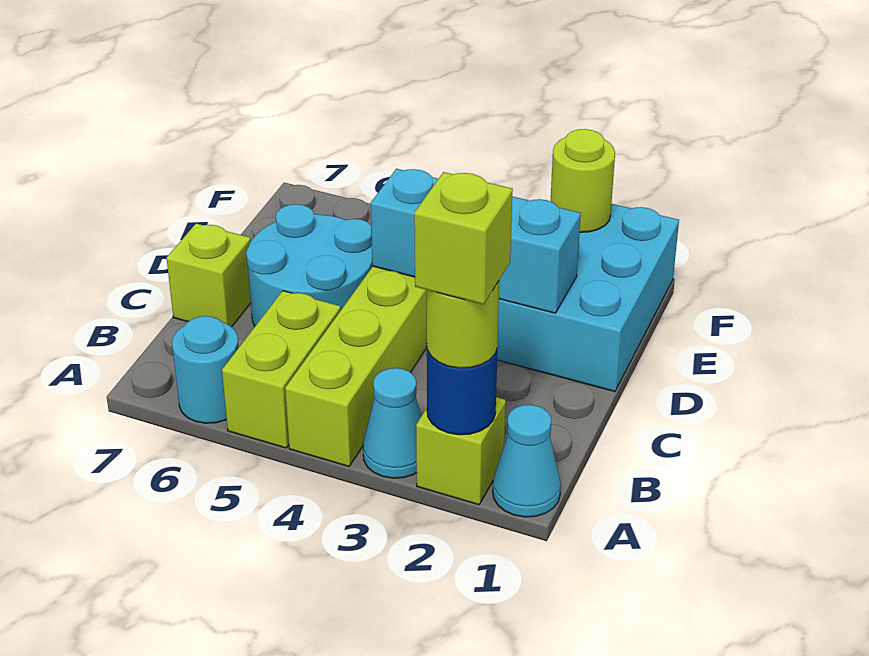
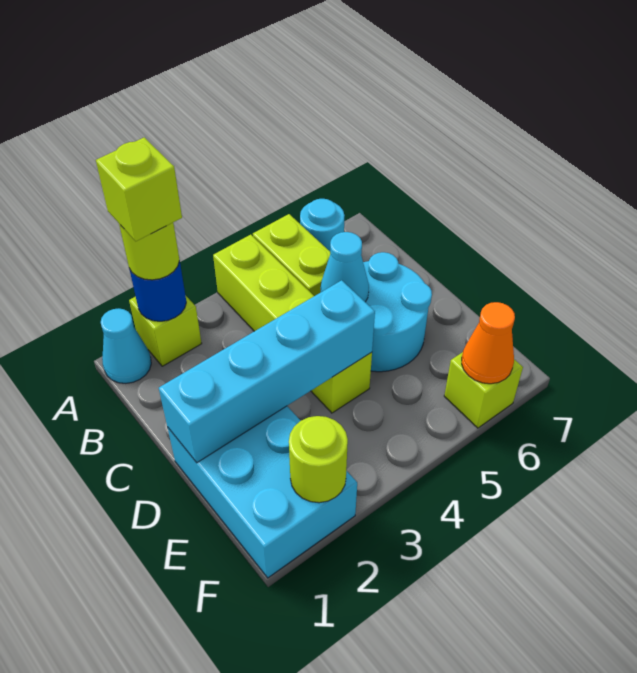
cyan 1x1 cone [363,368,421,478] -> cyan 1x1 cone moved to [321,232,369,302]
lime 1x1 brick [167,223,251,327] -> lime 1x1 brick moved to [444,352,523,428]
cyan 1x3 brick [371,169,581,313] -> cyan 1x4 brick [159,280,375,463]
none -> orange 1x1 cone [462,302,515,384]

